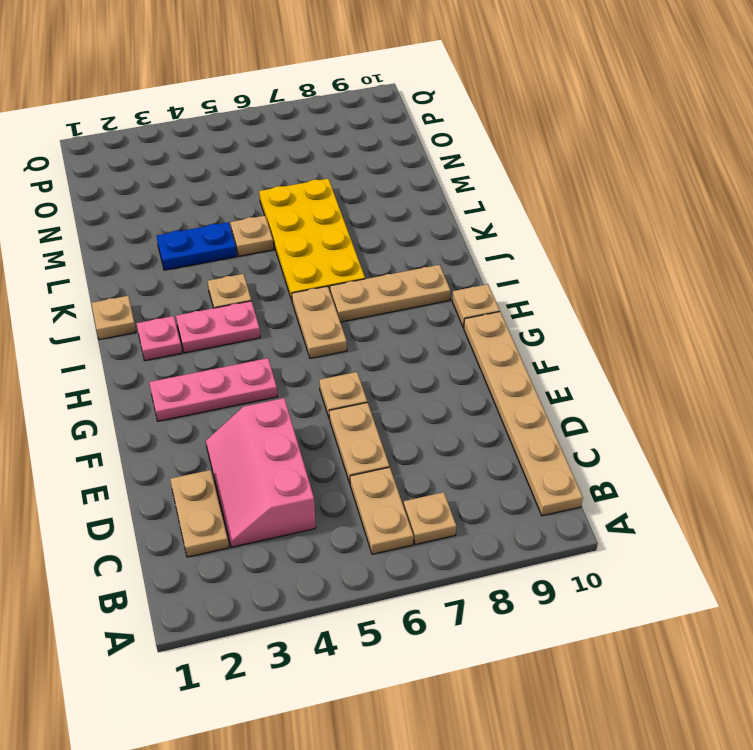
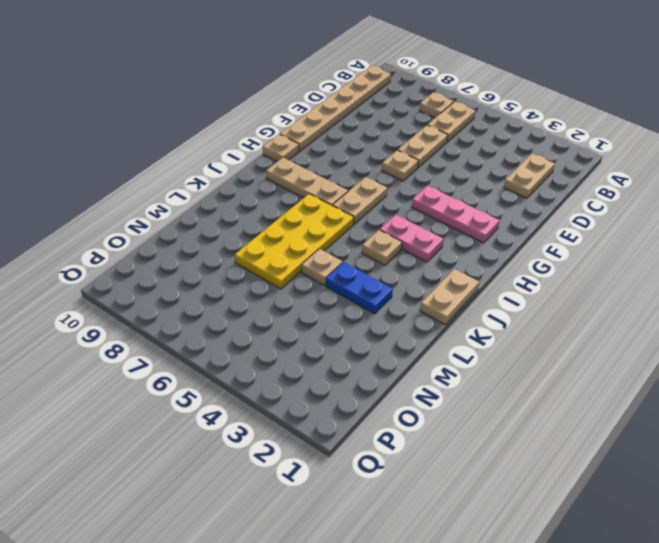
pink 2x3 slope [206,398,316,547] -> none
pink 1x1 plate [136,316,182,361] -> none
tan 1x1 plate [91,296,136,340] -> tan 1x2 plate [420,269,479,325]

